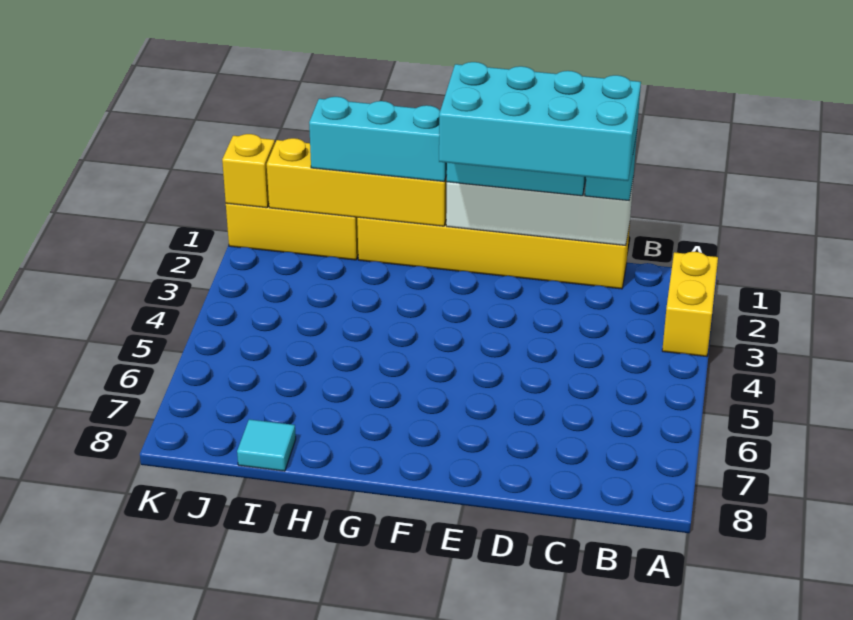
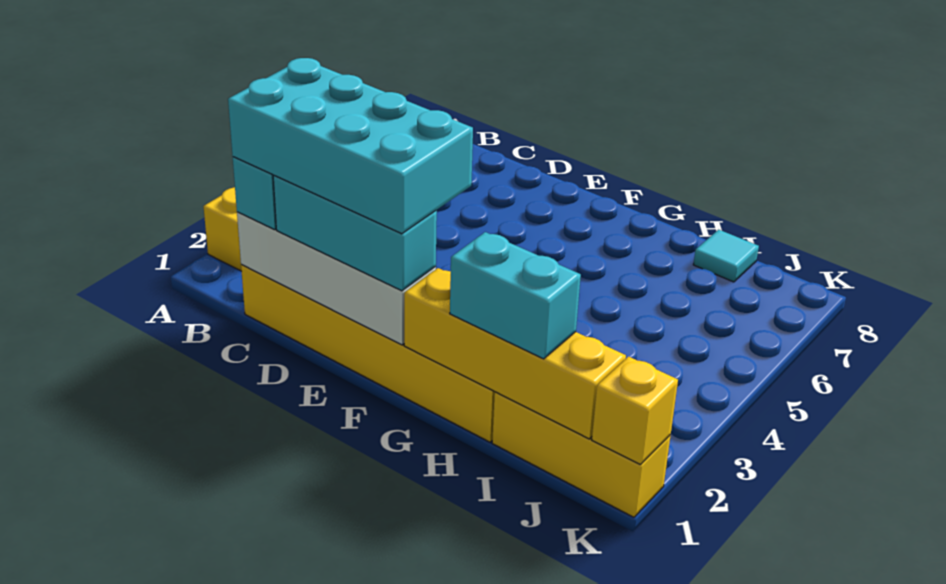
cyan 1x3 brick [309,97,447,182] -> cyan 1x2 brick [450,232,581,359]

